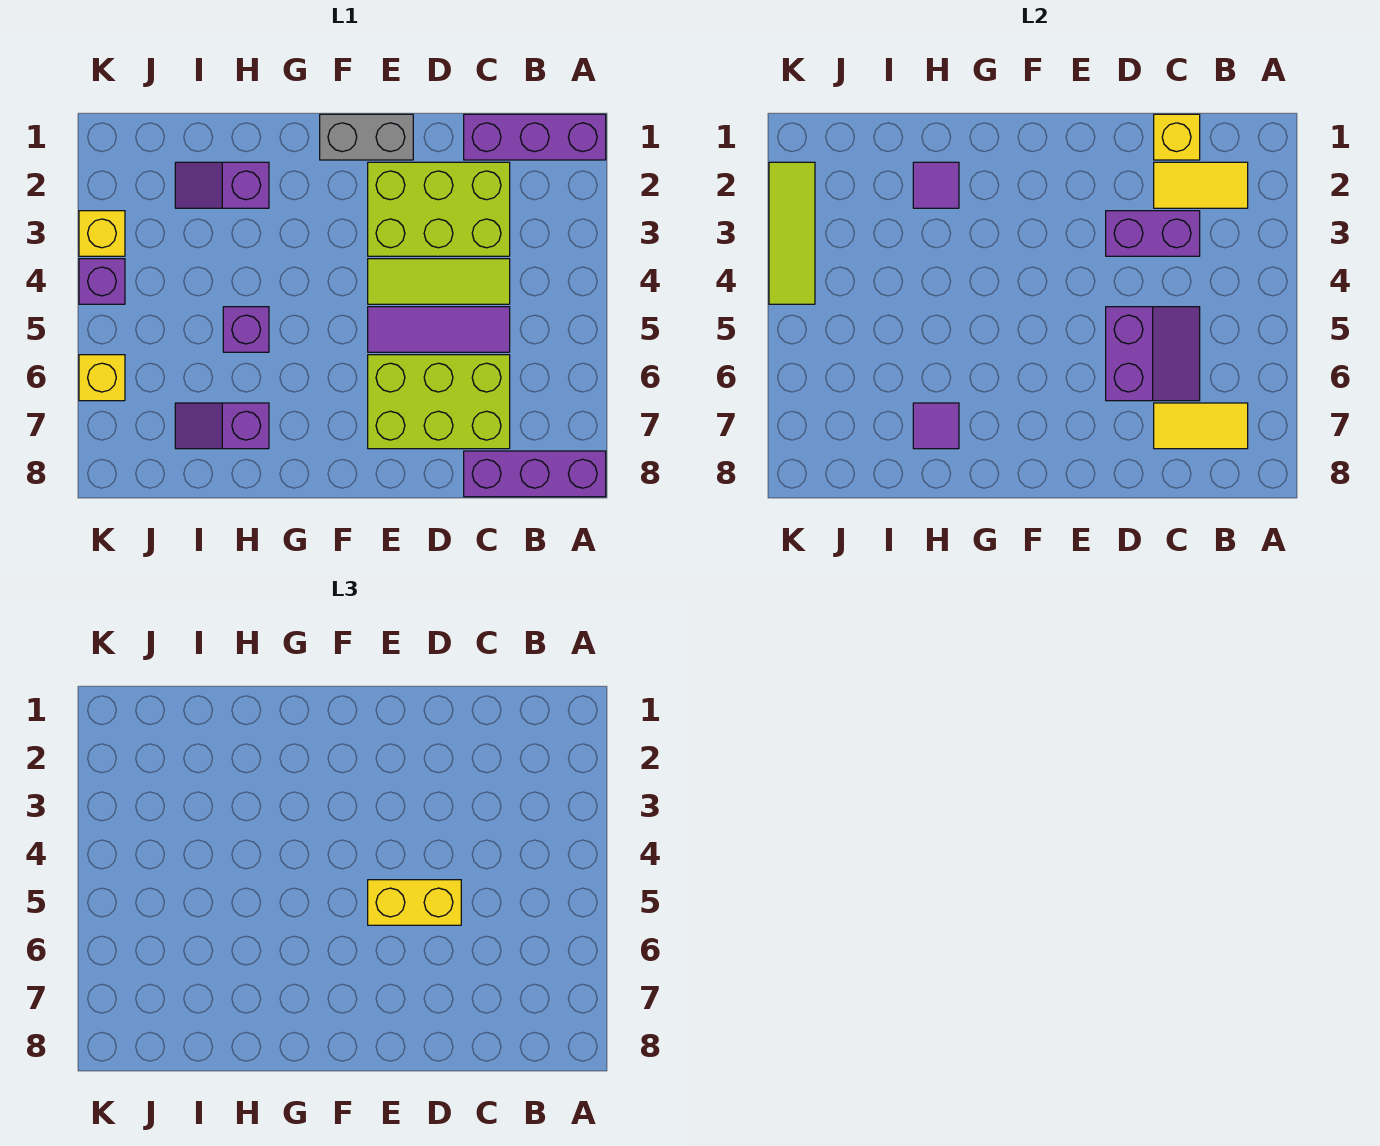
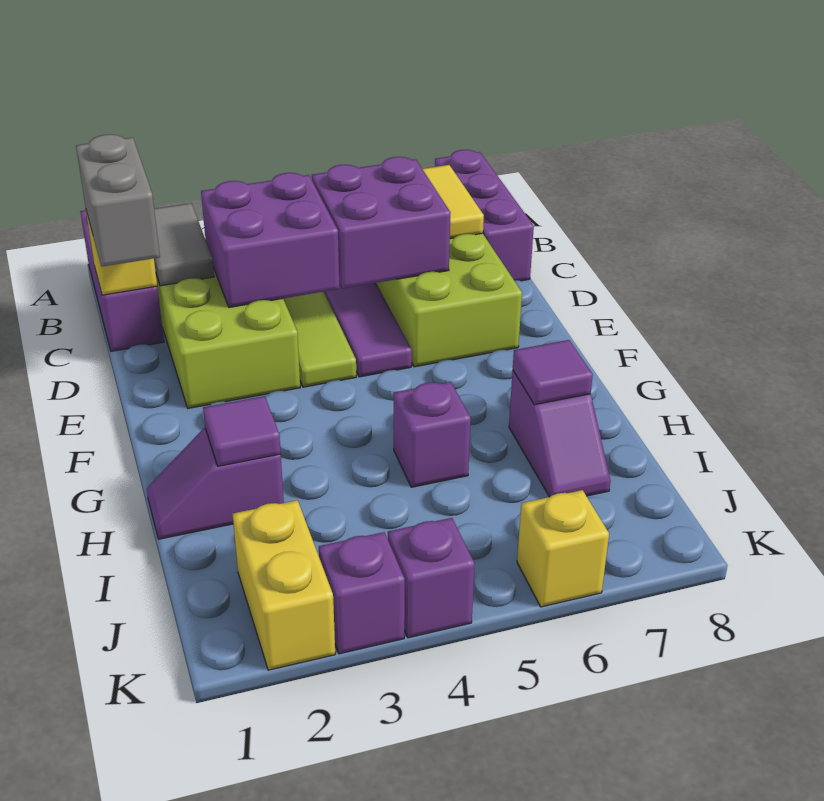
yellow 1x2 tile [1154,162,1248,208] -> grey 1x2 tile [154,203,214,286]
purple 1x2 brick [1106,211,1200,256] -> purple 2x2 brick [201,173,340,307]
purple 2x2 slope [1106,307,1200,401] -> purple 2x2 brick [312,157,451,288]
yellow 1x2 brick [368,880,461,925] -> yellow 1x2 brick moved to [233,500,335,670]
grey 1x2 brick [320,114,413,160] -> grey 1x2 brick moved to [76,134,160,267]
purple 1x2 slope [175,162,269,208] -> purple 1x2 slope turned to [147,428,284,539]
lime 1x3 tile [769,162,815,304] -> none
yellow 1x1 brick [79,211,125,256] -> purple 1x1 brick [319,532,405,654]

